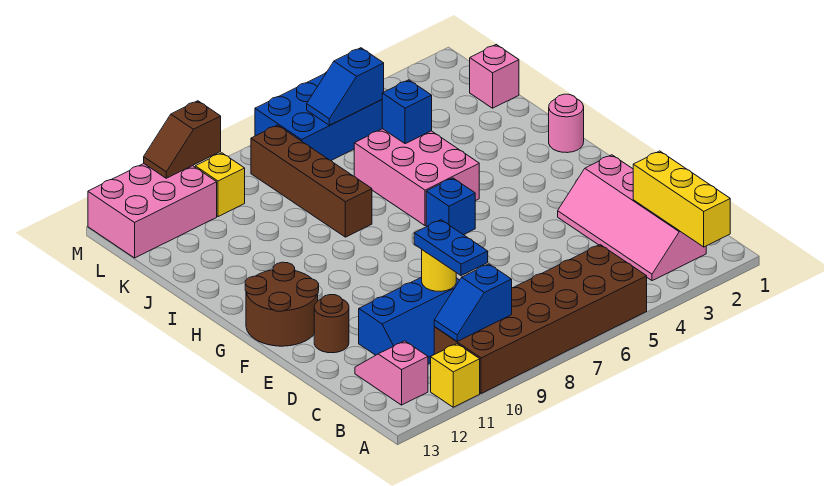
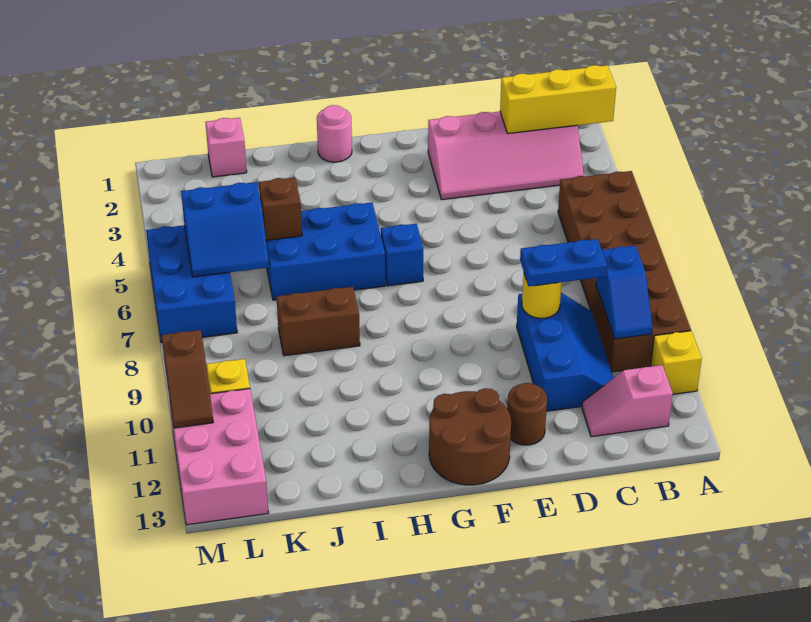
pink 2x3 brick [354,129,479,226] -> blue 2x3 brick [266,203,385,300]
brown 1x4 brick [251,125,372,237] -> brown 1x2 brick [277,287,360,356]
blue 1x1 brick [382,80,432,144] -> brown 1x1 brick [259,178,302,240]
blue 1x2 slope [307,48,384,125] -> blue 2x2 slope [181,182,269,277]

